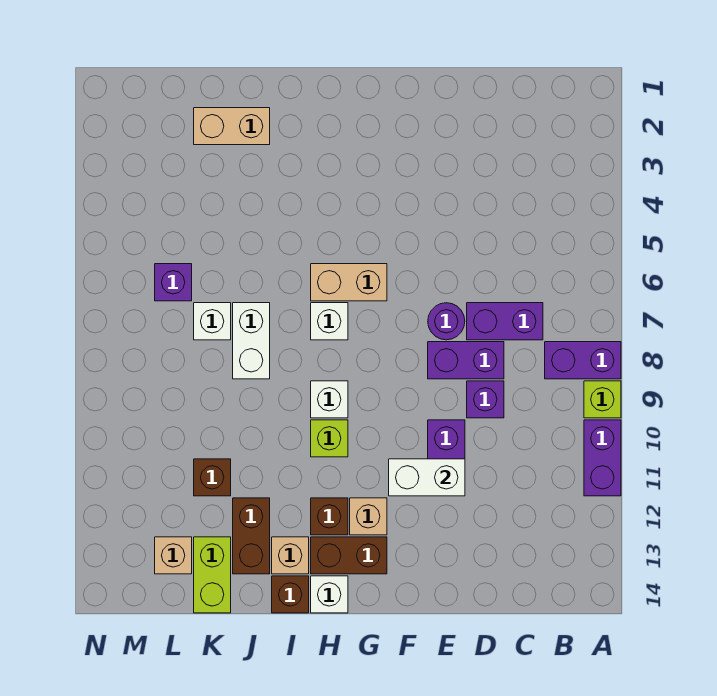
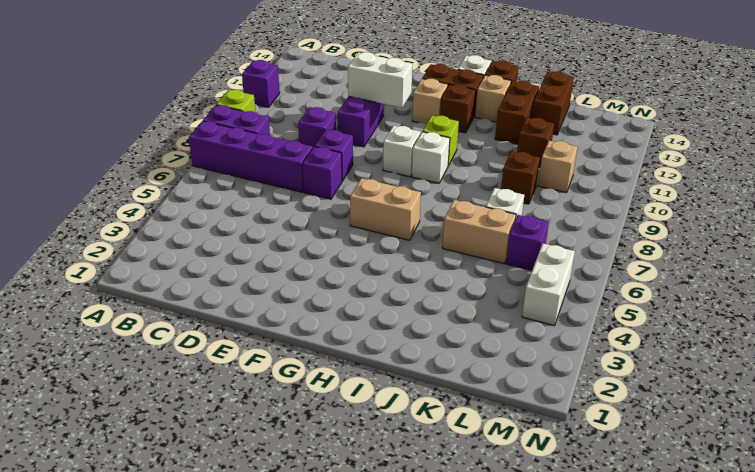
purple 1x2 brick [584,420,621,496] -> purple 1x1 brick [242,60,280,107]
purple 1x2 brick [467,303,543,340] -> purple 1x4 brick [189,121,313,192]
purple 1x2 brick [428,342,504,379] -> purple 1x1 brick [315,130,353,181]
purple 1x1 round brick [428,303,465,340] -> purple 1x1 brick [302,147,342,199]
white 1x1 brick [311,303,348,340] -> white 1x1 brick moved to [383,126,421,177]
tan 1x2 brick [194,108,270,145] -> tan 1x2 brick moved to [442,200,516,264]
white 1x2 brick [233,303,270,379] -> white 1x2 brick moved to [522,244,575,326]
none -> brown 1x1 brick [501,151,540,204]
lime 1x2 brick [194,537,231,613] -> brown 1x2 brick [532,71,574,135]
tan 1x1 brick [155,537,192,574] -> tan 1x1 brick moved to [538,141,578,193]

